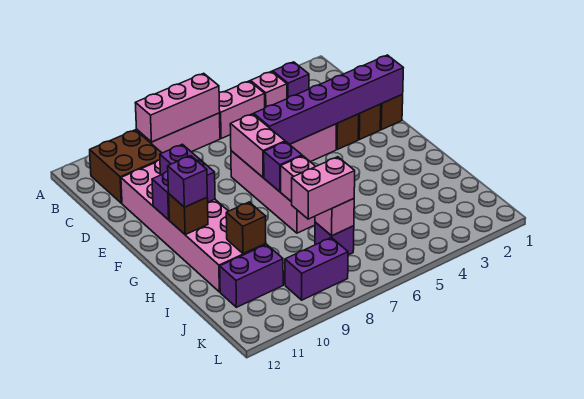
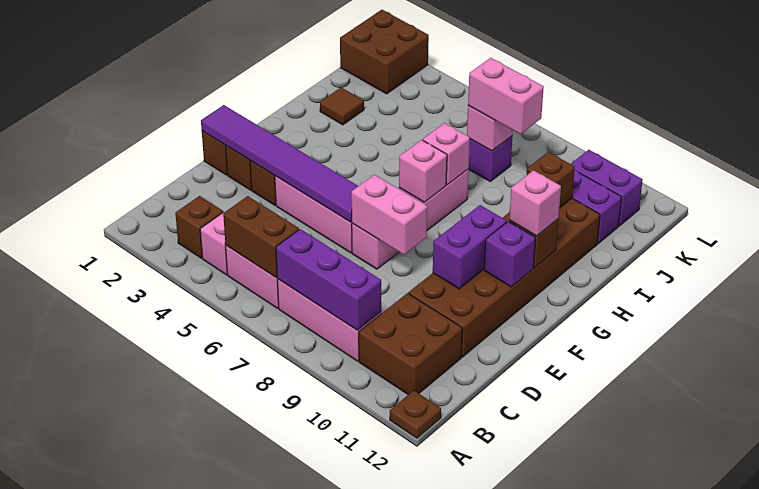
none -> brown 1x1 plate [390,390,441,438]
purple 1x1 brick [273,62,309,98] -> brown 1x1 brick [175,196,223,258]
none -> brown 1x2 brick [223,196,299,277]
pink 1x3 brick [136,73,220,142] -> purple 1x3 brick [276,229,381,330]
pink 2x6 brick [121,160,266,292] -> brown 2x6 brick [408,198,600,357]
purple 1x6 brick [254,55,403,144] -> purple 1x6 tile [201,105,358,222]
pink 1x2 brick [230,114,285,177] -> pink 1x2 brick turned to [351,175,427,255]
purple 1x1 brick [264,142,302,192] -> pink 1x1 brick [399,140,447,202]
purple 1x1 brick [168,156,207,207] -> pink 1x1 brick [509,170,561,236]
none -> brown 1x1 tile [320,88,364,125]
none -> brown 2x2 brick [340,10,429,94]
purple 1x2 brick [285,237,348,300] -> purple 1x2 brick moved to [571,150,643,226]

